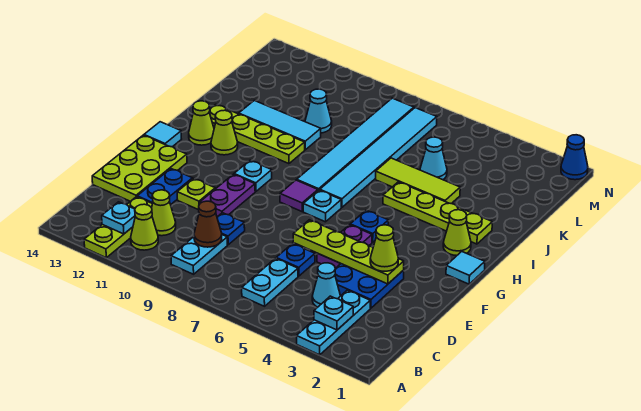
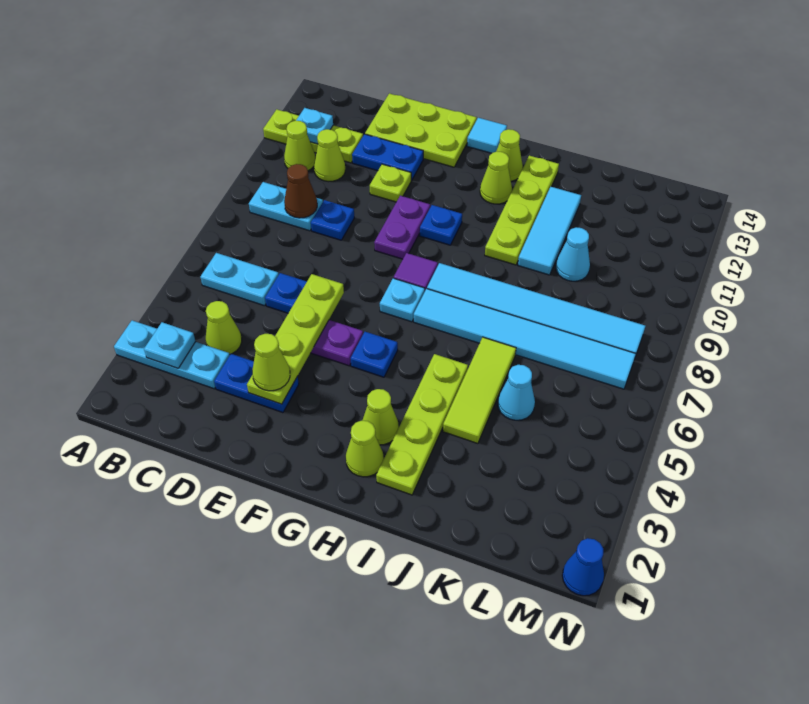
cyan 1x1 cone [312,263,340,307] -> lime 1x1 cone [206,301,242,354]
blue 2x2 plate [335,264,404,308] -> blue 1x2 plate [214,354,299,412]
purple 1x2 plate [200,174,255,217] -> purple 1x2 plate turned to [374,196,430,259]
cyan 1x1 tile [446,252,485,284] -> none
cyan 1x1 plate [234,160,272,192] -> blue 1x1 plate [420,205,462,245]
none -> lime 1x1 cone [362,389,399,445]

